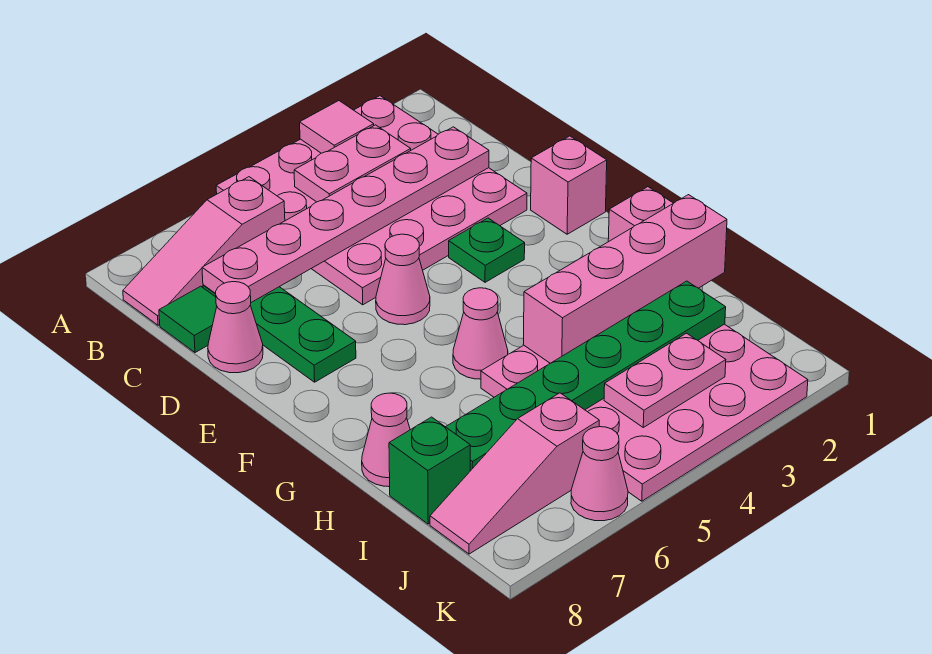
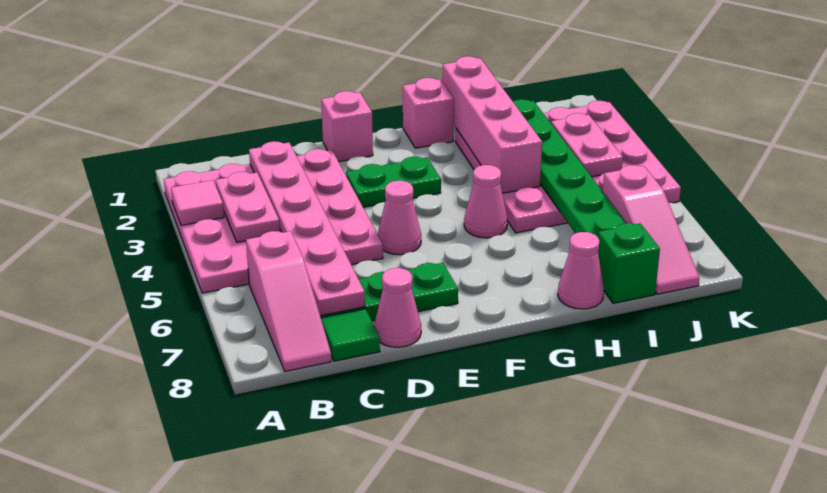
green 1x1 plate [449,218,525,282] -> green 1x2 plate [346,157,441,207]
pink 1x1 cone [571,427,628,521] -> none

